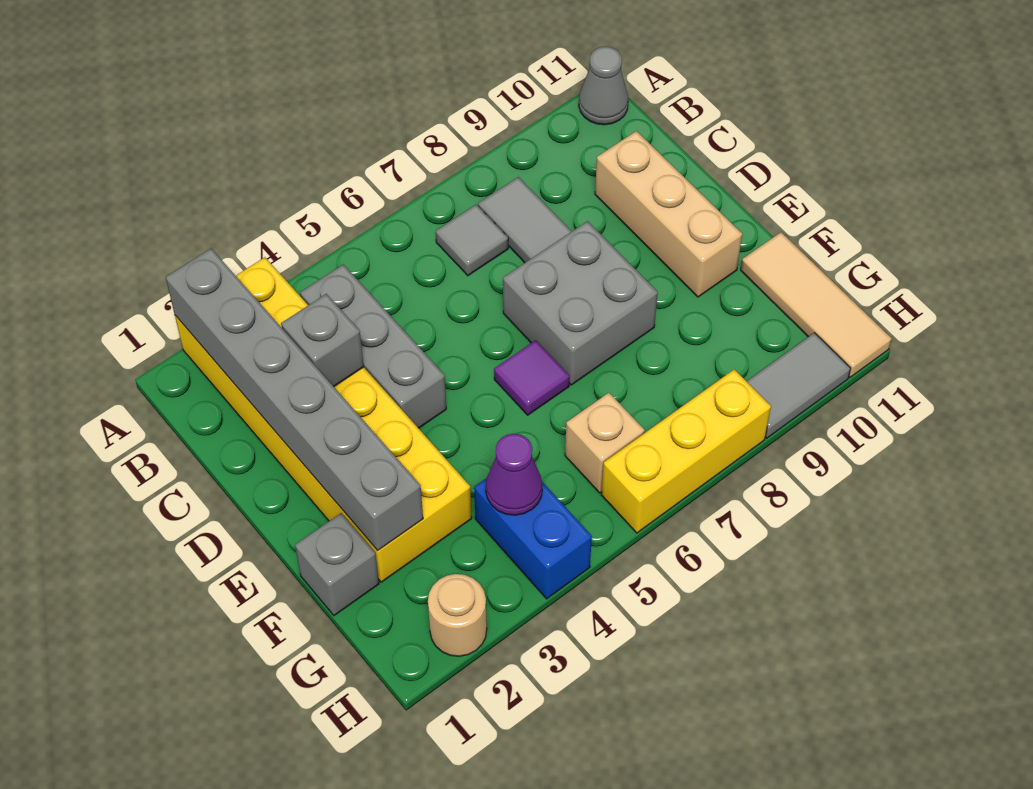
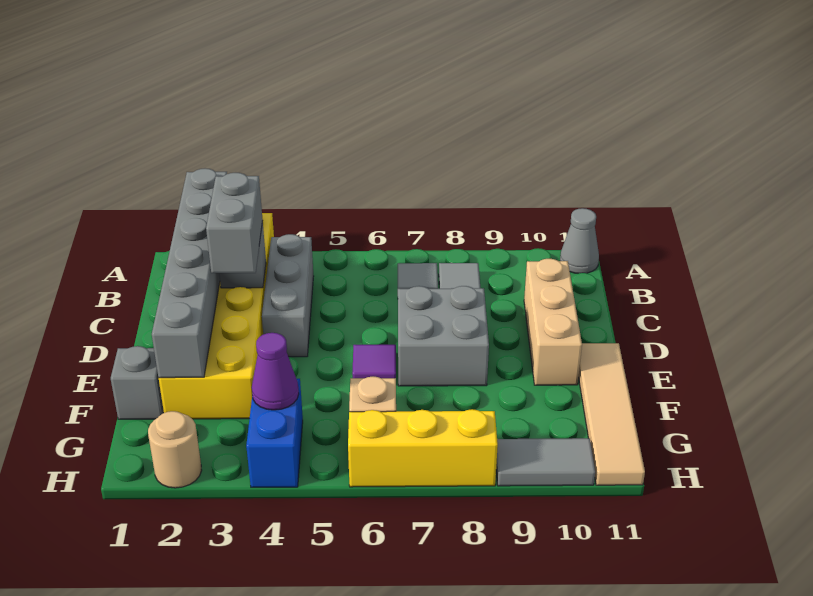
none -> grey 1x2 brick [206,173,263,273]
tan 1x3 tile [741,232,892,377] -> tan 1x4 tile [579,343,645,485]

